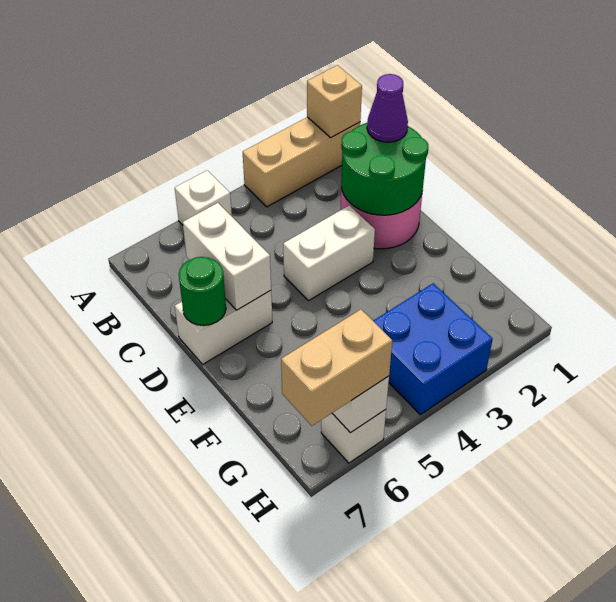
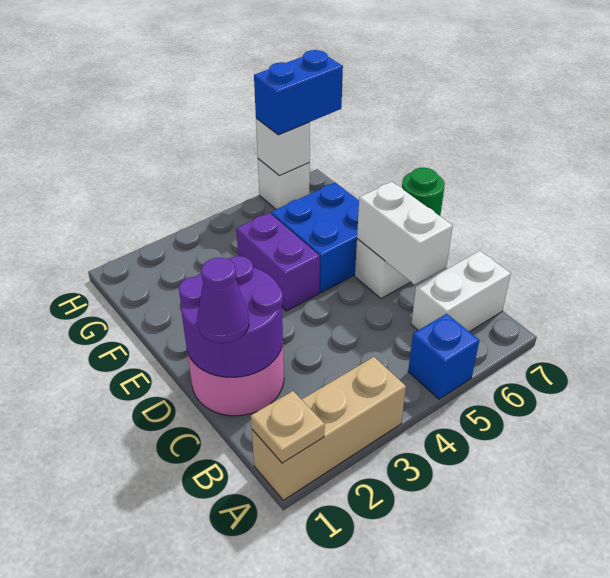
tan 1x1 brick [307,65,362,138] -> tan 1x1 plate [251,391,325,463]
white 1x1 brick [175,170,232,225] -> blue 1x1 brick [408,314,479,399]
green 2x2 round brick [341,123,428,215] -> purple 2x2 round brick [179,256,283,377]
white 1x2 brick [283,205,375,301] -> white 1x2 brick moved to [411,251,511,332]
none -> purple 1x2 brick [236,213,320,311]
blue 2x2 brick [373,283,493,415] -> blue 2x2 brick moved to [271,183,359,293]
tan 1x2 brick [281,310,392,426] -> blue 1x2 brick [254,50,343,135]

